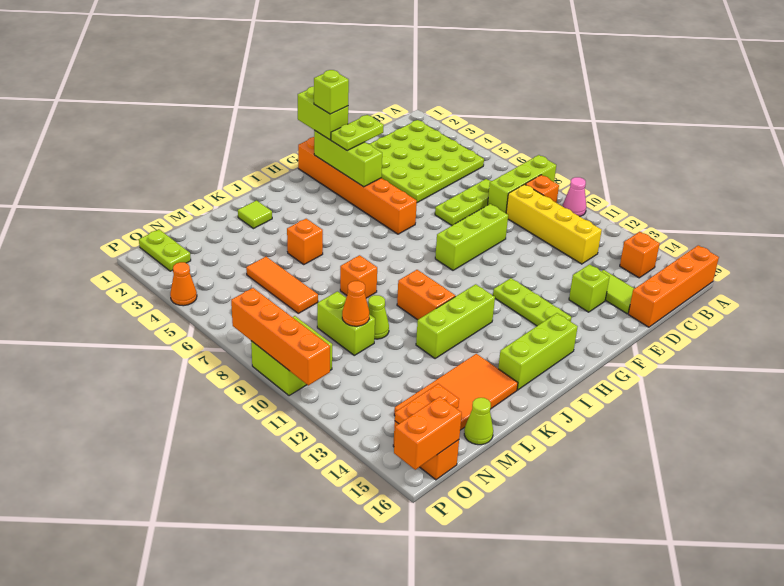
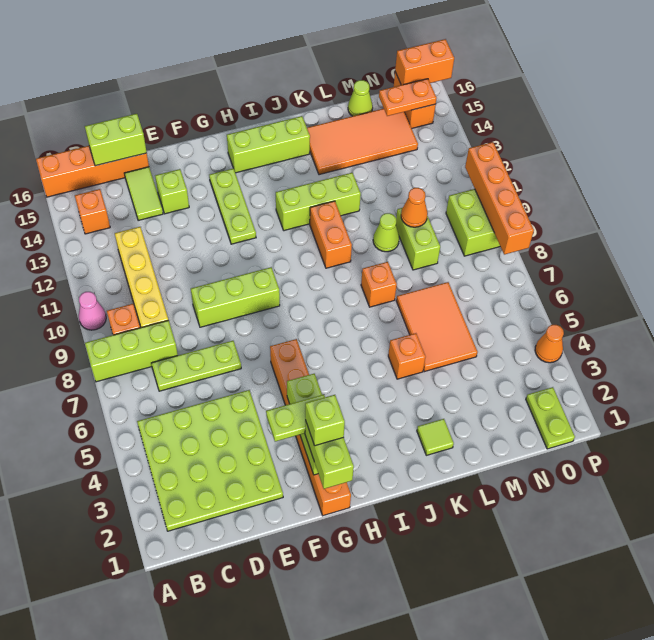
none -> lime 1x2 brick [85,114,147,166]
orange 1x3 tile [246,257,318,313] -> orange 2x3 tile [396,282,478,372]

